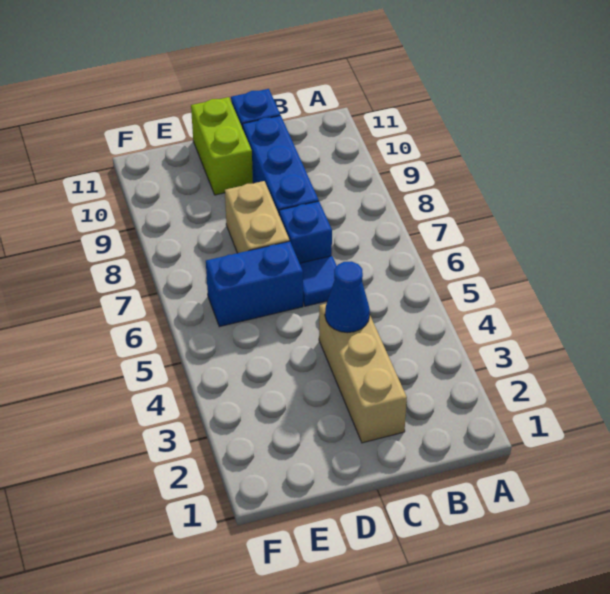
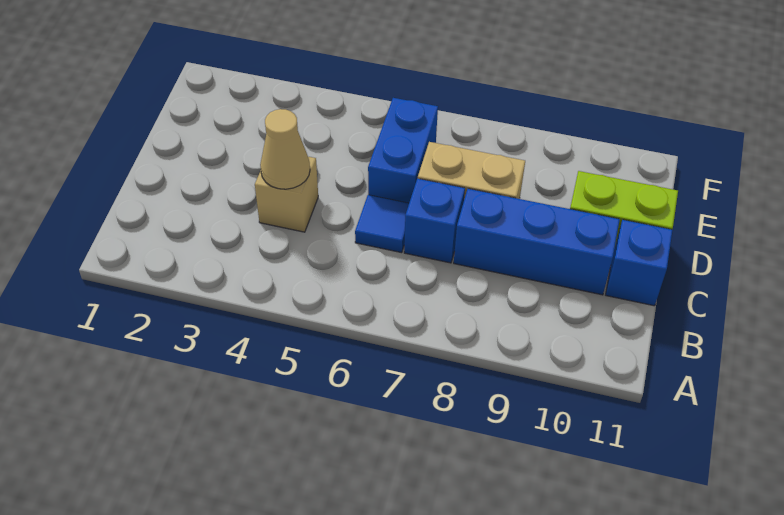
tan 1x3 brick [319,304,407,443] -> tan 1x1 brick [255,157,318,232]
blue 1x1 cone [325,262,370,333] -> tan 1x1 cone [260,109,310,189]

